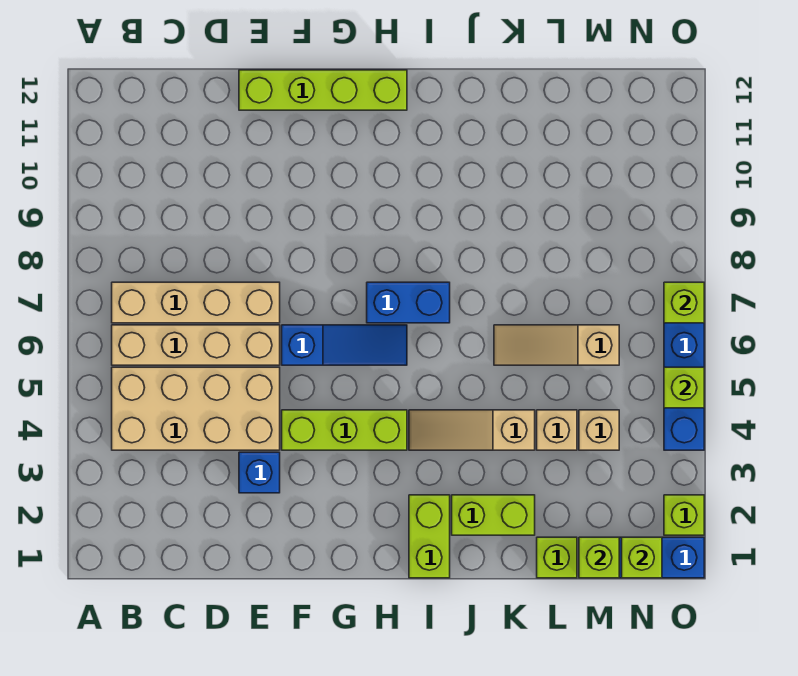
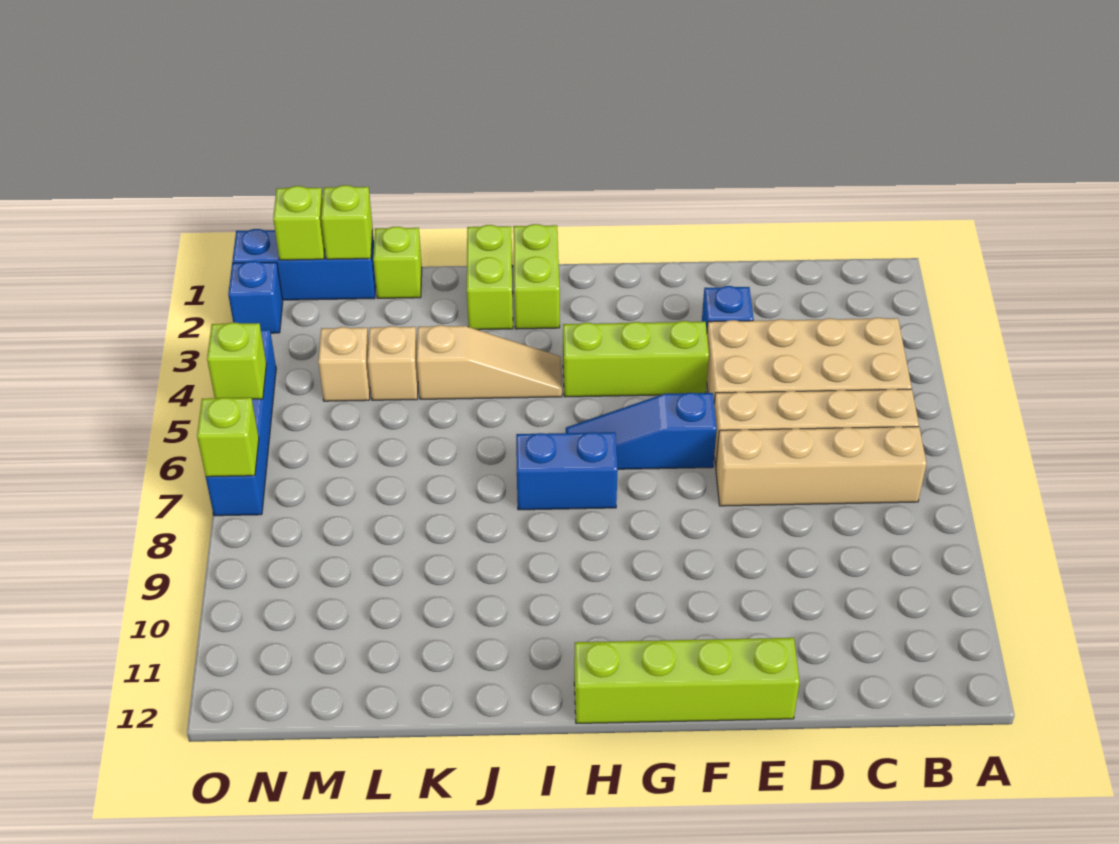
lime 1x2 brick [452,495,535,535] -> lime 1x2 brick turned to [467,225,513,330]
tan 1x3 slope [494,325,619,365] -> none
lime 1x1 brick [664,495,704,535] -> blue 1x1 brick [228,261,283,333]

